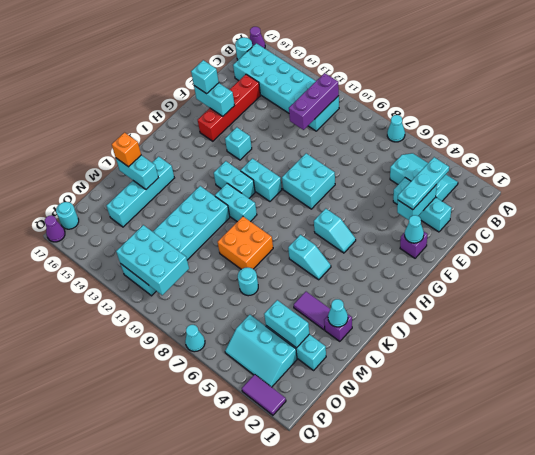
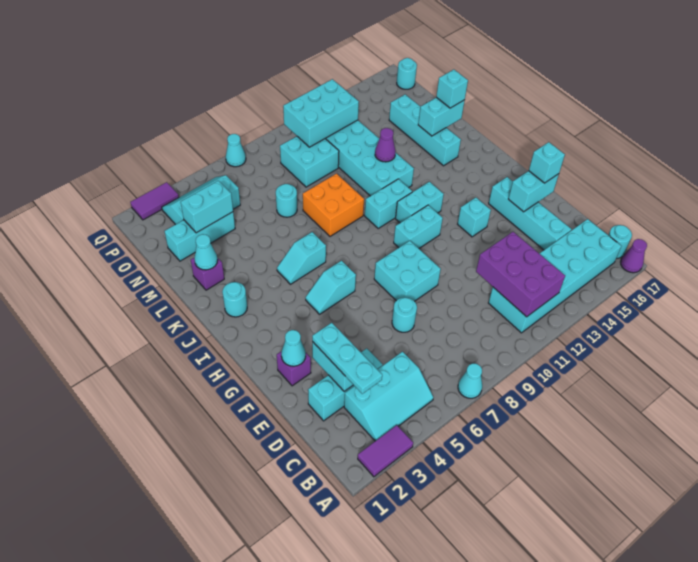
purple 1x3 brick [289,73,339,130] -> purple 2x3 brick [476,232,565,317]
red 1x4 brick [198,74,260,141] -> cyan 1x4 brick [489,177,571,250]
none -> cyan 1x1 round brick [392,297,417,332]
none -> cyan 1x1 round brick [222,282,247,317]
purple 1x2 tile [294,292,330,330] -> purple 1x2 tile moved to [358,425,413,477]
orange 1x1 brick [112,133,141,167] -> cyan 1x1 brick [436,70,468,108]
none -> cyan 2x2 brick [280,136,339,187]
purple 1x1 cone [45,215,65,242] -> purple 1x1 cone moved to [375,128,396,162]

